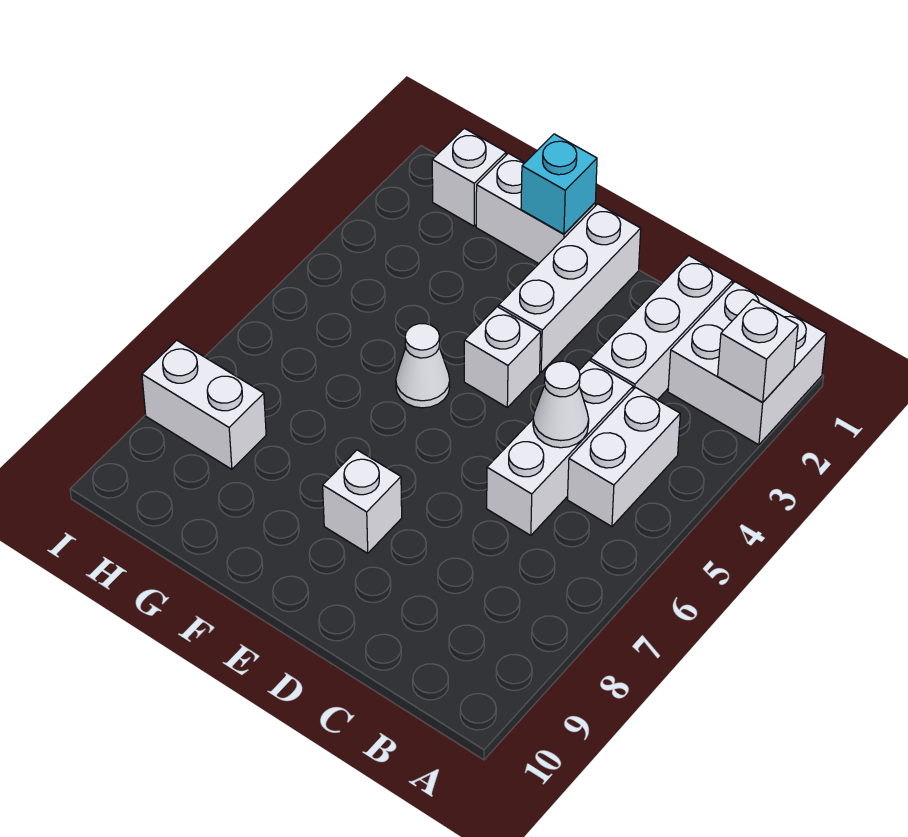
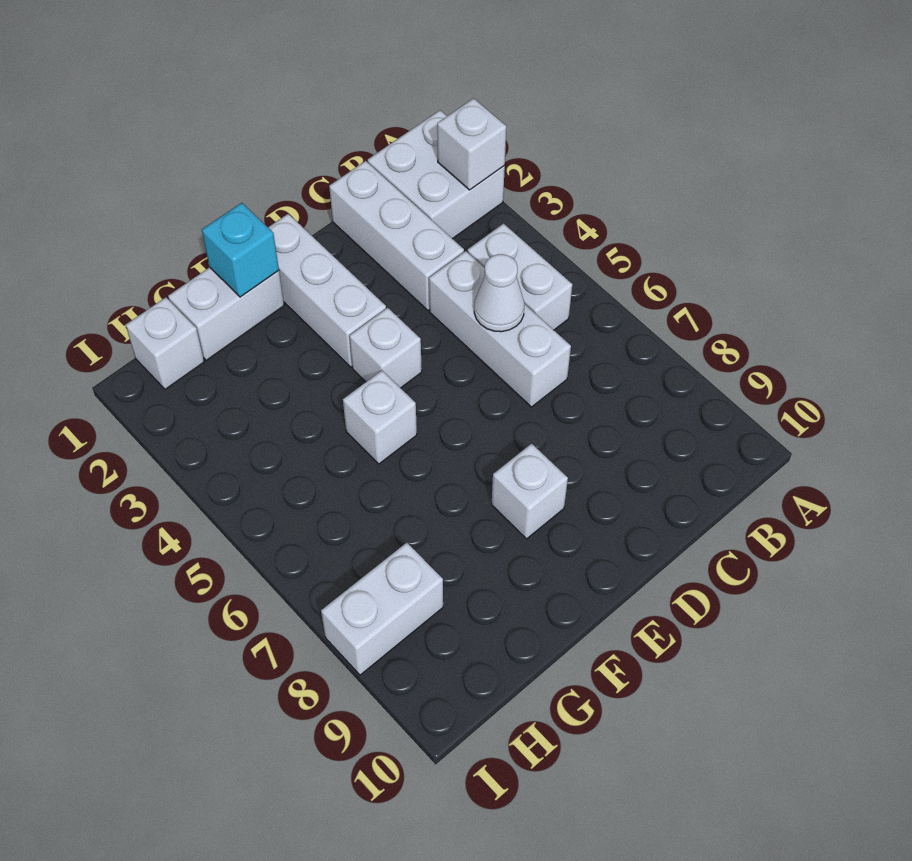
white 1x1 cone [396,324,450,408] -> white 1x1 brick [343,371,417,464]

